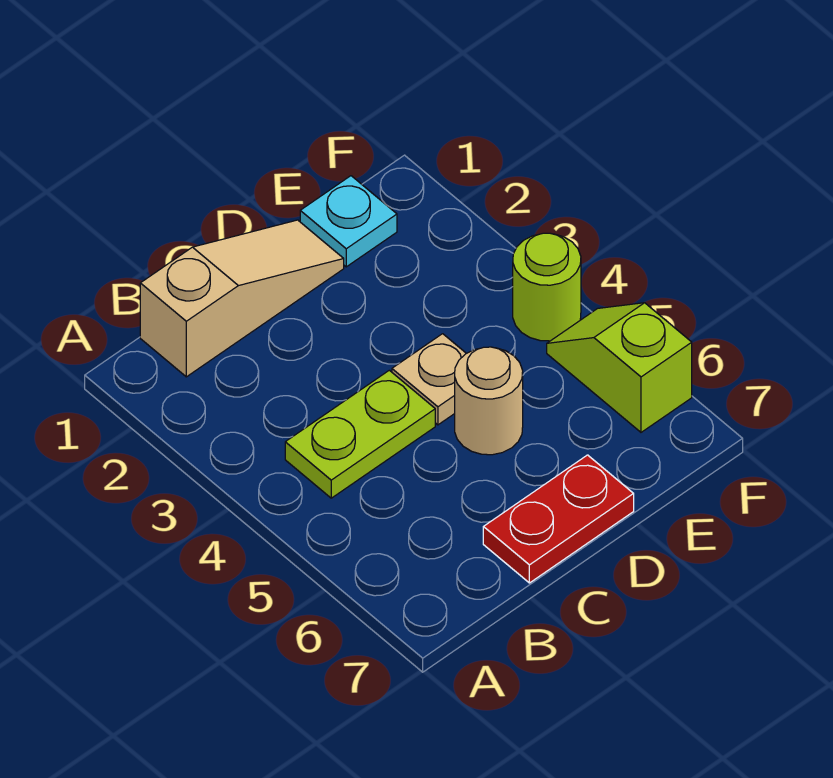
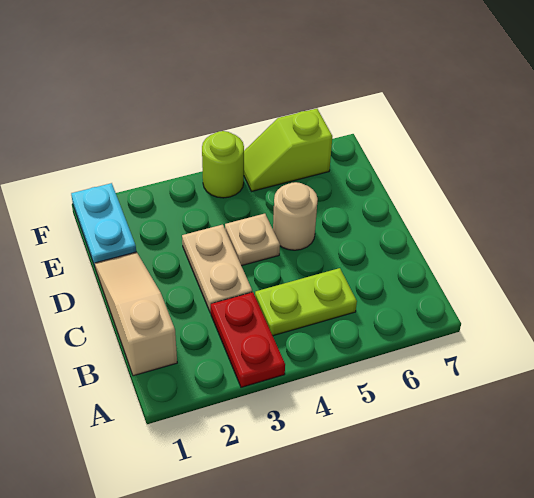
lime 1x2 plate [285,370,435,498] -> lime 1x2 plate turned to [255,268,357,336]
none -> tan 1x2 plate [182,225,252,313]
red 1x2 plate [483,455,634,583] -> red 1x2 plate moved to [211,292,285,387]
cyan 1x1 plate [300,176,397,267] -> cyan 1x2 plate [71,183,136,266]

